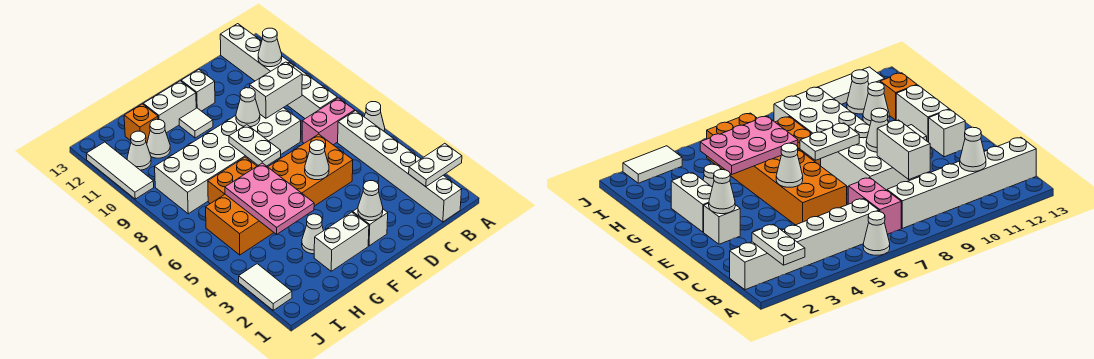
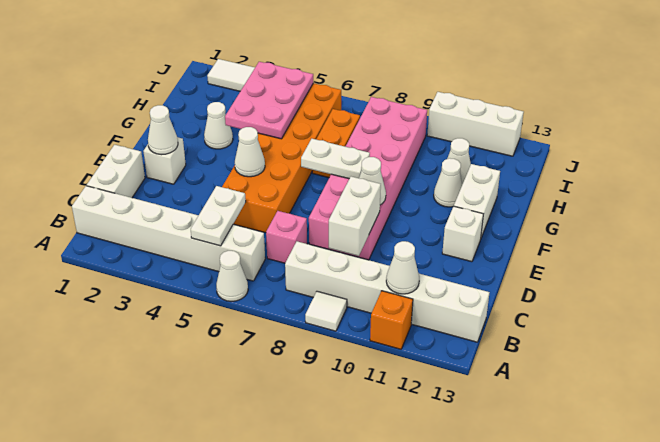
white 1x2 plate [409,143,462,187] -> white 1x2 plate moved to [191,186,246,246]
pink 1x2 brick [302,98,355,145] -> pink 1x1 brick [266,211,307,263]
white 2x6 brick [155,108,301,214] -> pink 2x6 brick [309,97,427,260]
white 1x2 brick [314,212,369,271] -> white 1x2 brick moved to [87,145,145,198]
white 1x1 tile [179,108,213,138] -> white 1x1 tile moved to [305,291,347,331]
pink 2x3 plate [225,163,314,235] -> pink 2x3 plate turned to [225,62,313,139]
orange 1x1 brick [124,104,158,144] -> orange 1x1 brick moved to [370,291,413,349]
white 1x1 cone [127,131,151,170] -> white 1x1 cone moved to [434,158,462,207]
white 1x3 tile [86,142,154,199] -> white 1x3 brick [427,92,524,156]

